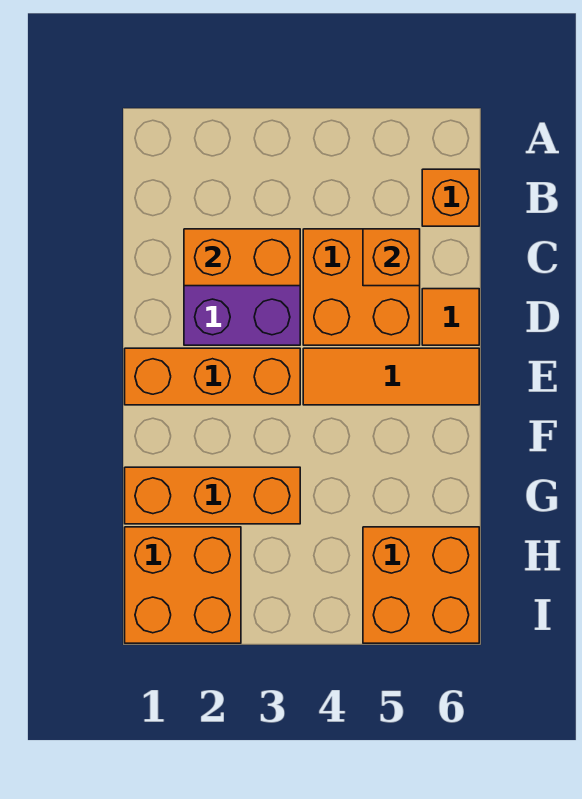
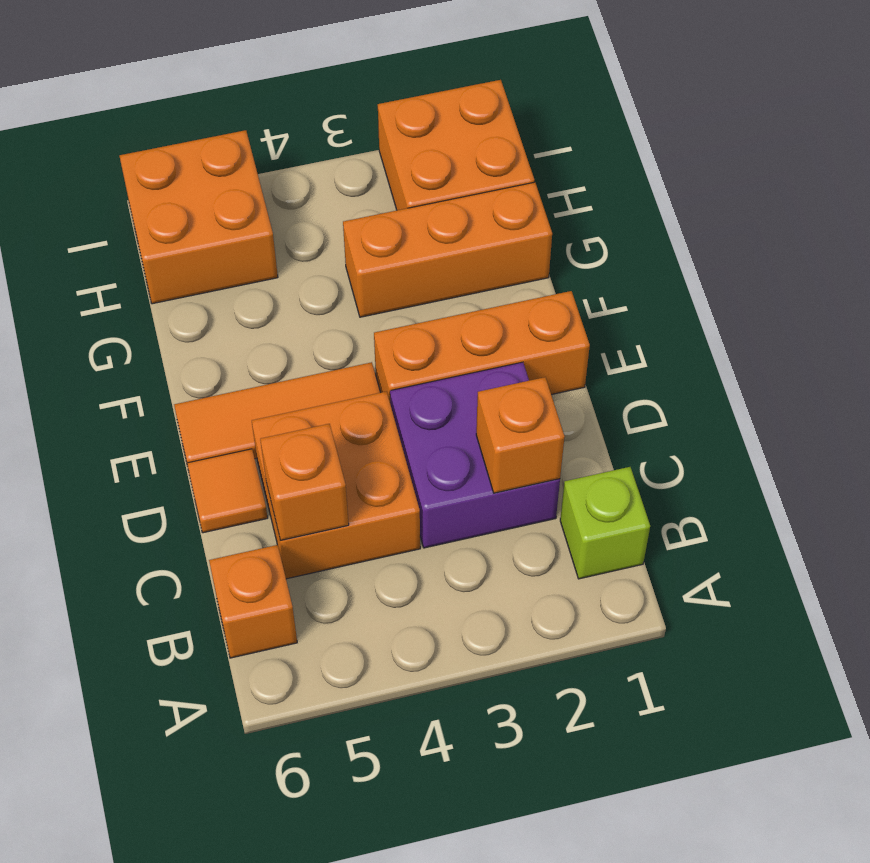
none -> lime 1x1 brick [560,467,650,579]
orange 1x2 brick [184,229,300,286] -> orange 1x1 brick [476,377,565,493]

